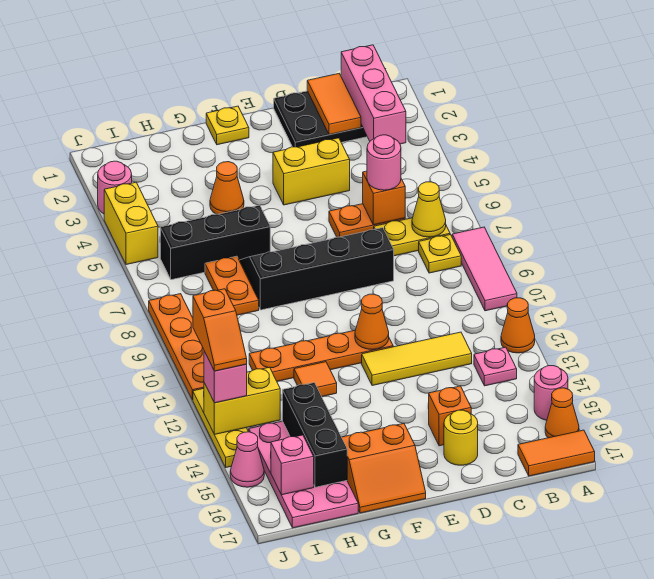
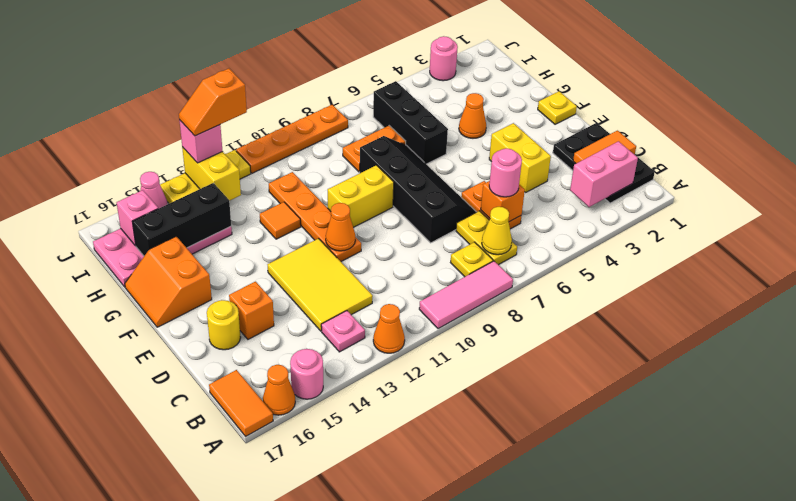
pink 1x3 brick [341,45,406,144] -> pink 1x2 brick [570,141,638,207]
yellow 1x3 tile [362,332,472,386] -> yellow 2x3 tile [268,239,373,331]
yellow 1x2 brick [104,182,158,265] -> yellow 1x2 brick moved to [328,165,394,228]

